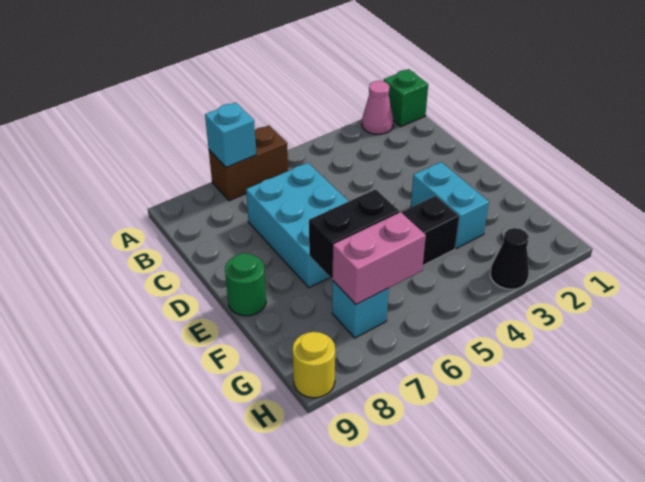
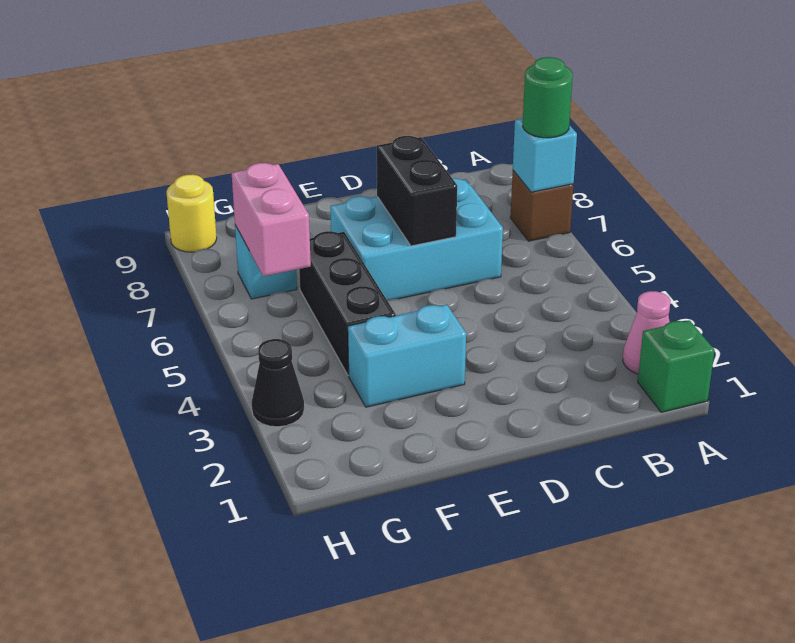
brown 1x2 brick [209,125,288,201] -> brown 1x1 brick [510,171,574,241]
green 1x1 round brick [225,253,266,316] -> green 1x1 round brick moved to [523,57,573,138]
black 1x2 brick [309,189,399,279] -> black 1x2 brick moved to [377,136,457,246]

